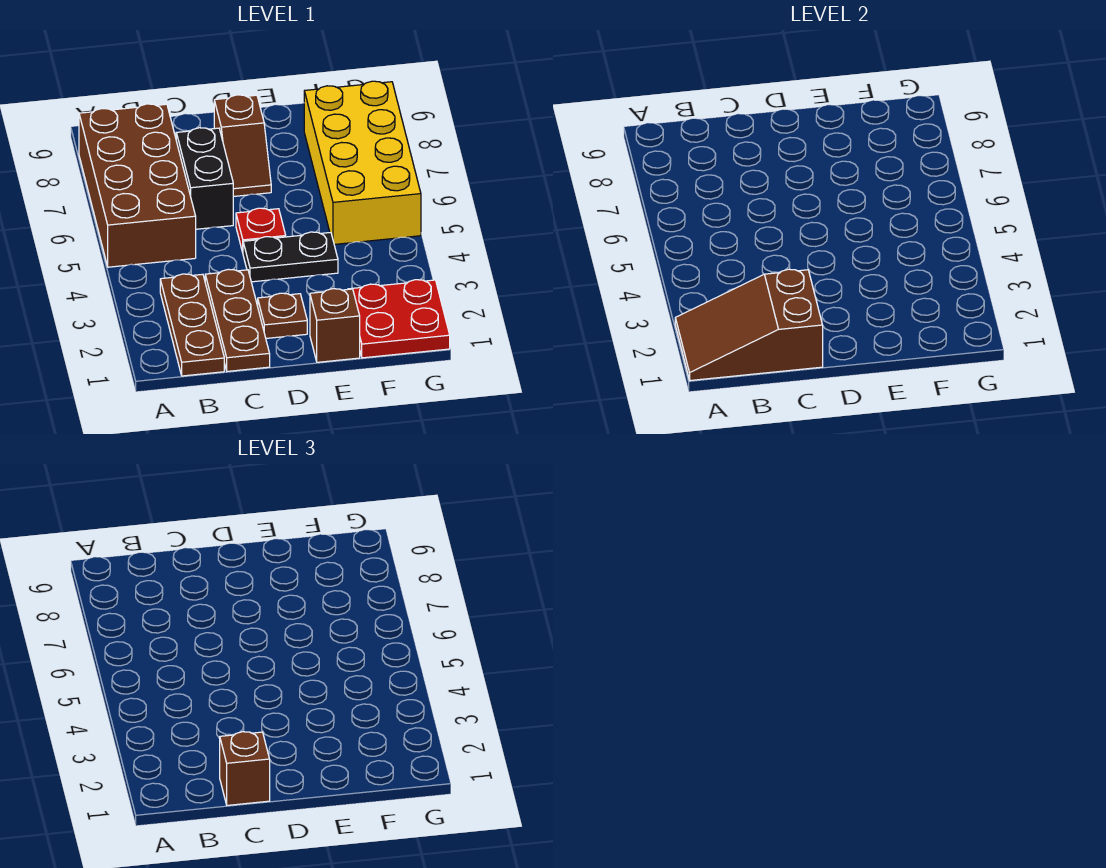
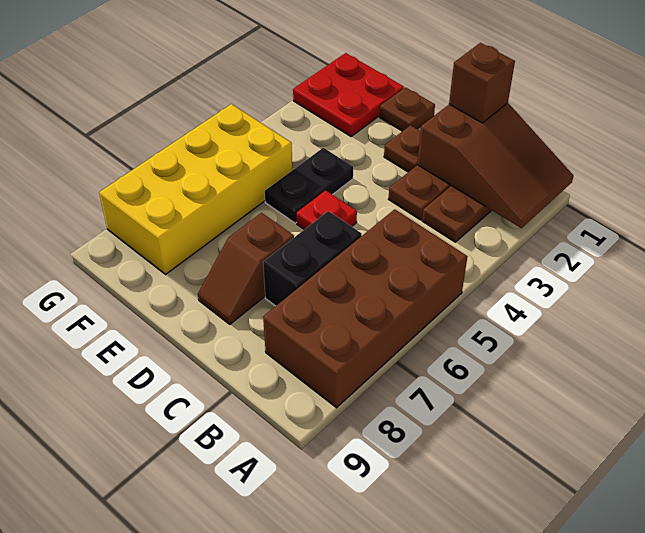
black 1x2 plate [243,232,338,282] -> black 1x2 plate turned to [265,148,353,223]
brown 1x2 slope [214,95,271,197] -> brown 1x2 slope turned to [198,213,294,324]
brown 1x1 brick [310,289,360,362] -> brown 1x1 plate [380,87,435,131]

